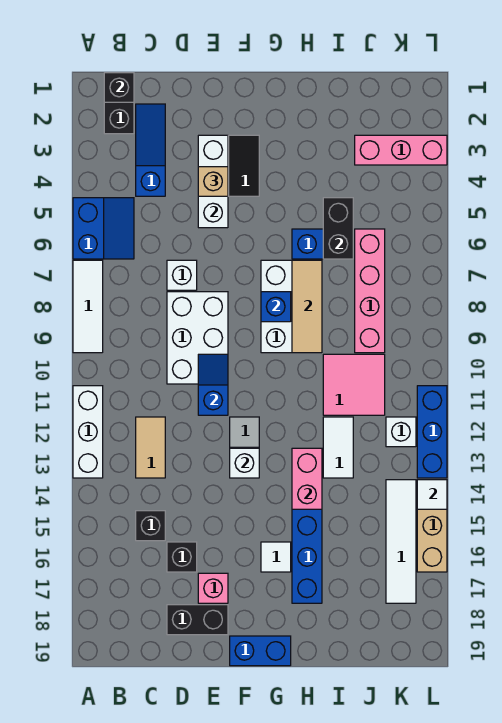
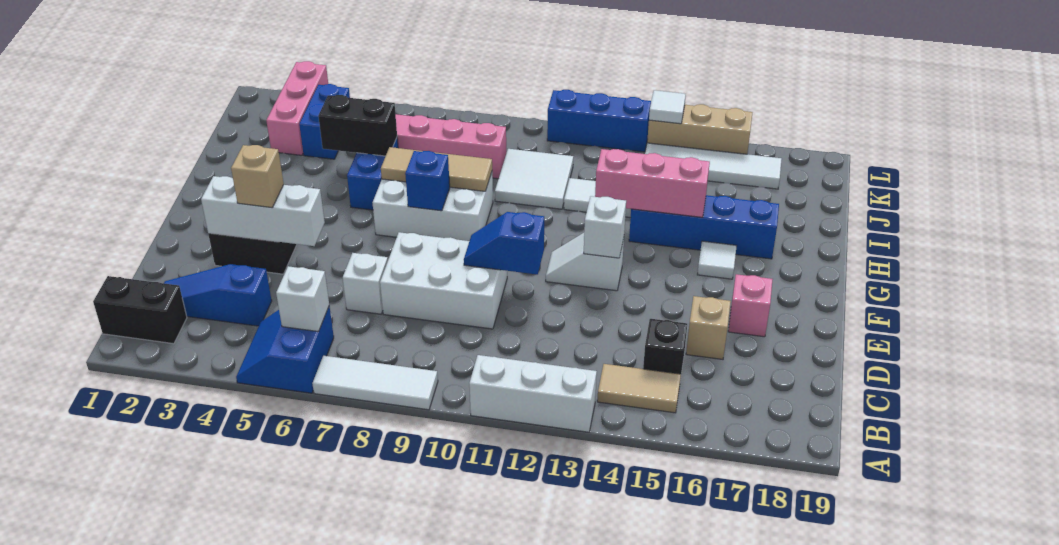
blue 2x2 slope [73,198,134,259] -> blue 2x2 slope turned to [236,306,334,393]
black 1x1 brick [104,73,134,102] -> none
tan 1x2 tile [136,417,165,478] -> tan 1x2 tile moved to [597,364,681,413]
black 1x1 brick [167,542,197,572] -> tan 1x1 brick [686,296,731,359]
black 1x2 brick [167,605,228,635] -> none
blue 1x2 brick [230,636,291,666] -> blue 1x2 brick moved to [299,84,350,159]
pink 1x2 brick [292,448,322,509] -> pink 1x3 brick [595,149,710,217]
pink 2x2 tile [323,354,385,415] -> white 2x2 tile [495,149,573,209]
white 1x1 brick [386,417,416,447] -> white 1x1 brick moved to [276,266,329,332]

